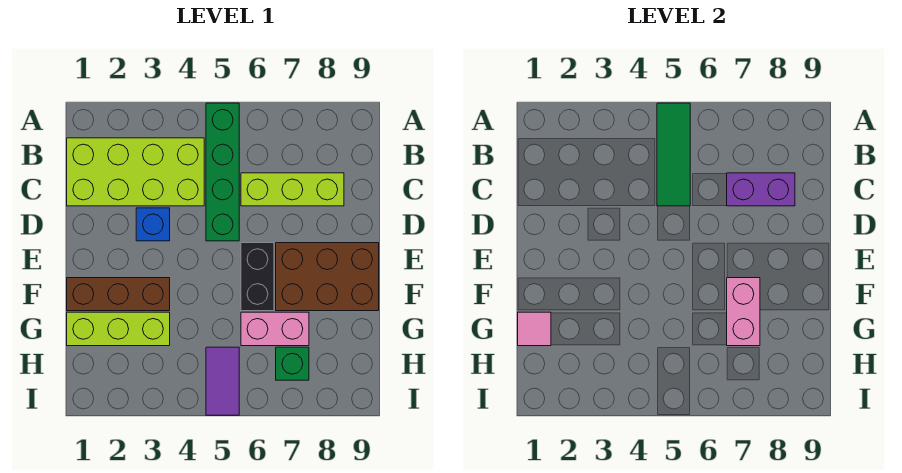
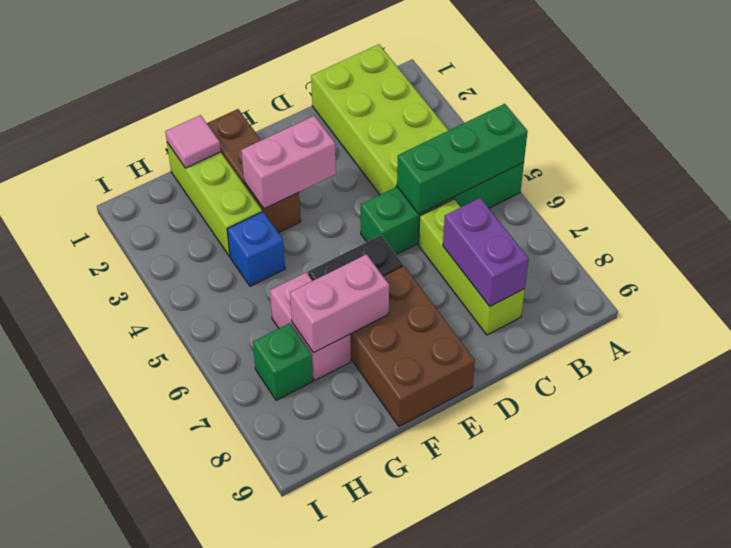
green 1x3 tile [657,103,690,206] -> green 1x3 brick [397,104,528,214]
blue 1x1 brick [136,208,170,241] -> blue 1x1 brick moved to [227,212,285,286]
none -> pink 1x2 brick [241,116,336,209]
purple 1x2 tile [206,347,239,415] -> none

